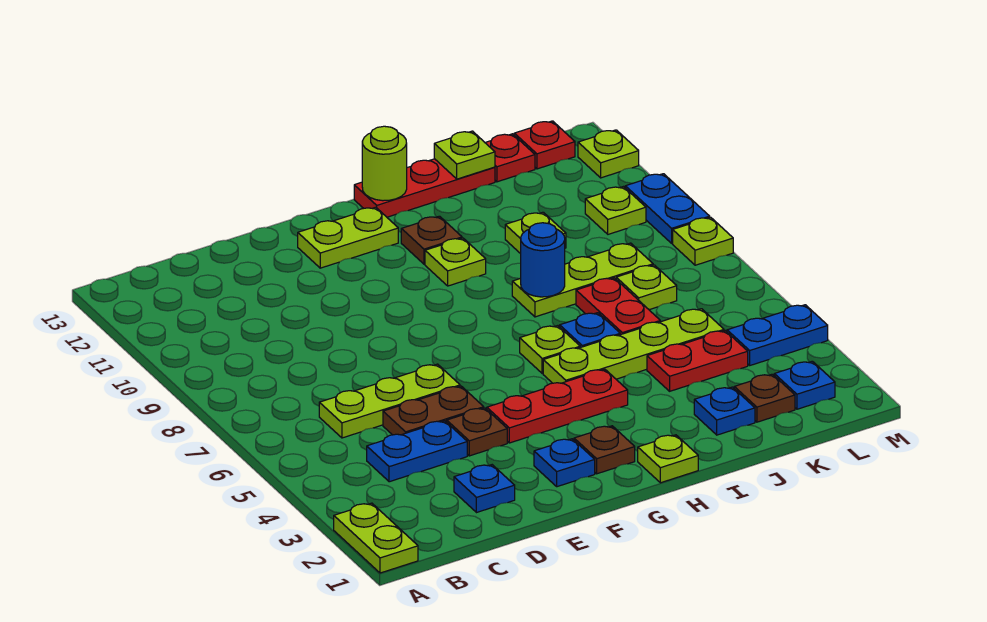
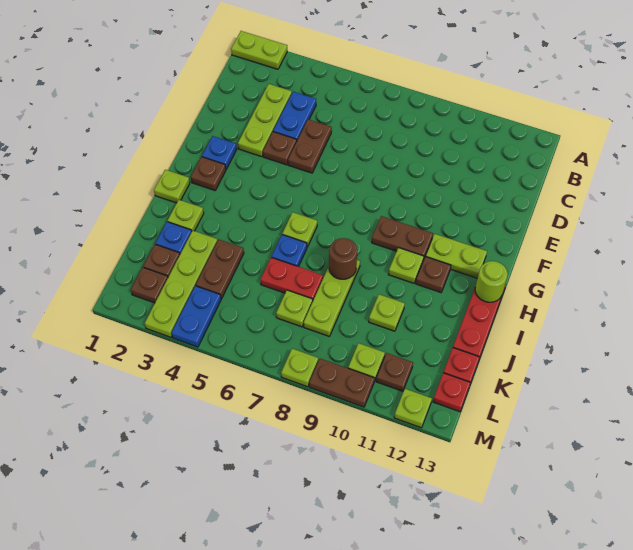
lime 1x3 plate [319,364,460,438] -> lime 1x3 plate moved to [238,84,292,157]
blue 1x1 plate [454,465,515,513] -> none
red 1x3 plate [487,369,628,443] -> none
lime 1x2 plate [298,207,398,268] -> lime 1x2 plate turned to [426,234,487,278]
none -> brown 1x2 plate [372,216,433,260]
lime 1x4 plate [543,309,724,383] -> lime 1x4 plate moved to [145,231,217,337]
blue 1x1 round brick [520,223,565,297] -> brown 1x1 round brick [329,238,357,279]
red 1x2 plate [647,331,748,391] -> brown 1x2 plate [196,240,244,299]
lime 1x1 plate [434,131,495,179] -> lime 1x1 plate moved to [168,200,204,231]
blue 1x1 plate [774,361,835,409] -> brown 1x1 plate [131,267,168,303]
none -> brown 1x1 plate [376,353,413,391]
blue 1x2 plate [625,174,710,243] -> brown 1x2 plate [309,359,375,407]

